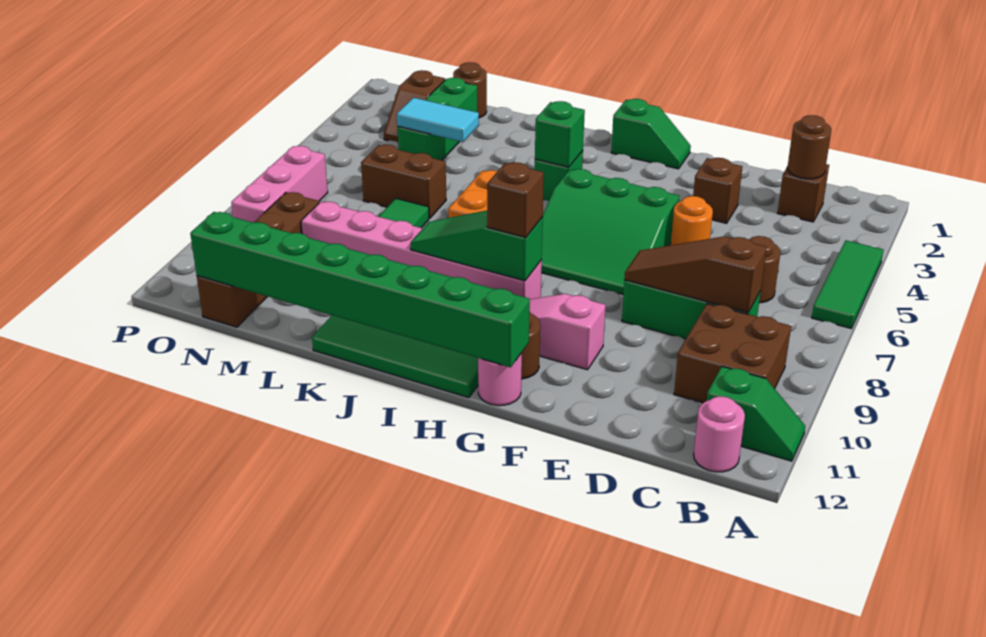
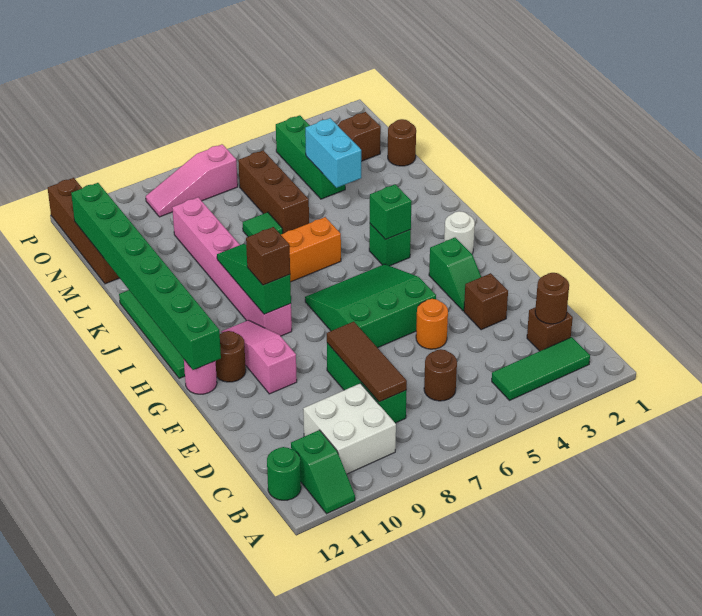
green 1x3 tile [812,241,883,328] -> green 1x3 tile moved to [492,337,590,400]
brown 2x2 brick [674,304,791,403] -> white 2x2 brick [303,383,396,474]
pink 1x1 round brick [694,396,745,472] -> green 1x1 round brick [267,447,301,500]
brown 1x3 slope [624,236,767,312] -> brown 1x3 tile [327,322,407,402]
green 3x3 slope [541,169,679,295] -> green 3x3 slope turned to [305,264,436,348]
green 1x2 slope [611,99,691,169] -> green 1x2 slope moved to [429,238,481,311]
none -> white 1x1 round brick [444,211,475,254]
cyan 1x2 tile [397,98,479,142] -> cyan 1x2 brick [305,118,361,188]
brown 1x2 brick [361,144,446,218] -> brown 1x3 brick [238,150,309,234]
green 1x3 brick [397,78,477,160] -> green 1x3 brick turned to [276,115,345,199]
brown 1x4 brick [197,192,319,327] -> brown 1x4 brick turned to [48,178,119,284]
pink 1x3 brick [231,146,328,223] -> pink 1x3 slope [146,144,238,217]

